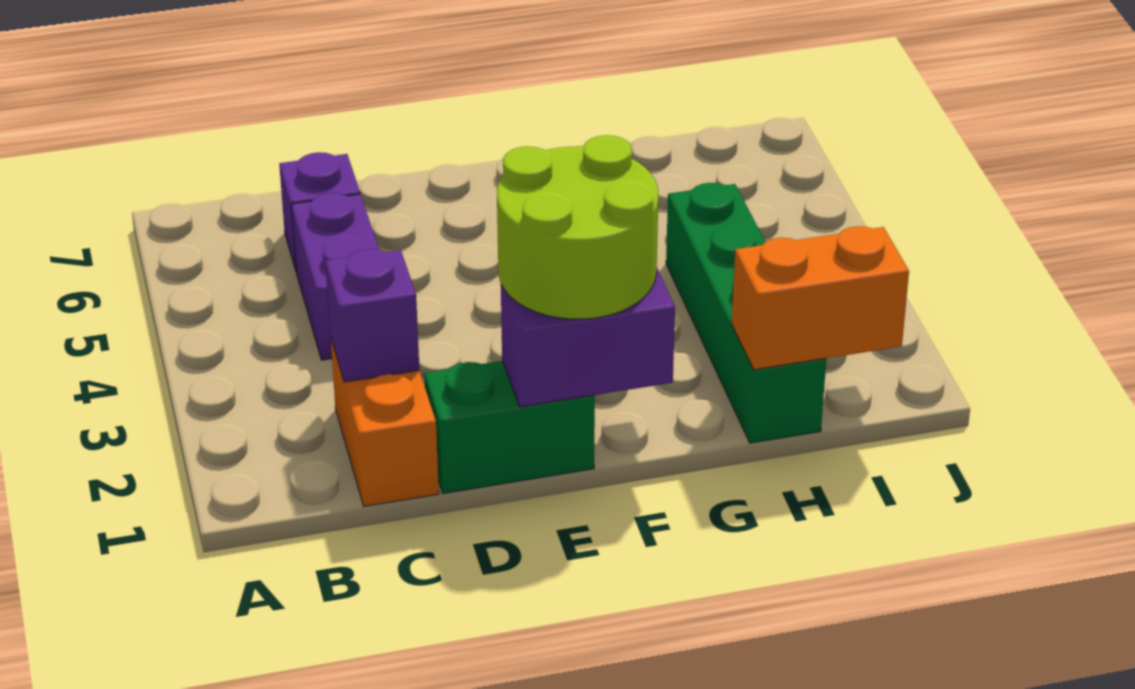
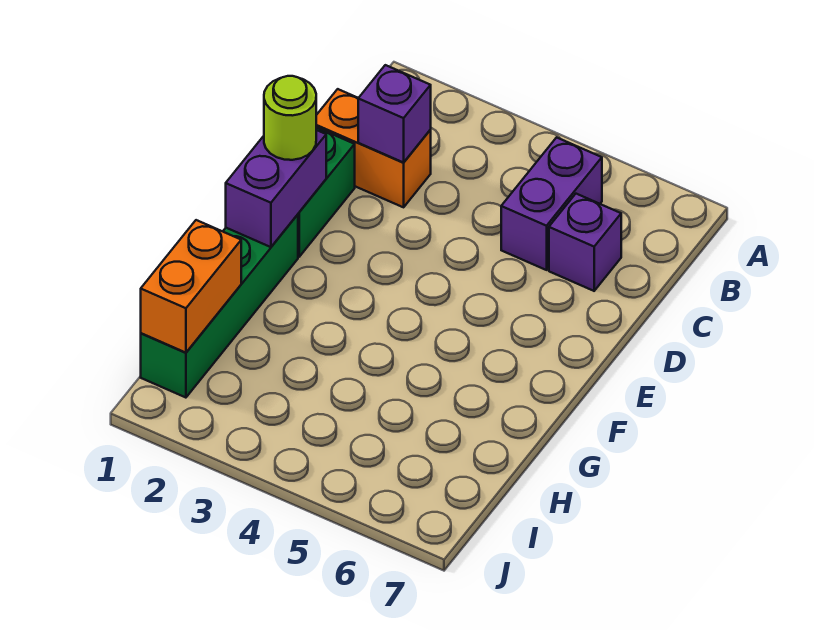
purple 1x2 brick [291,193,379,360] -> purple 1x2 brick turned to [501,137,602,270]
lime 2x2 round brick [497,135,658,319] -> lime 1x1 round brick [264,76,316,160]
green 1x4 brick [666,183,826,443] -> green 1x4 brick turned to [141,215,298,398]

